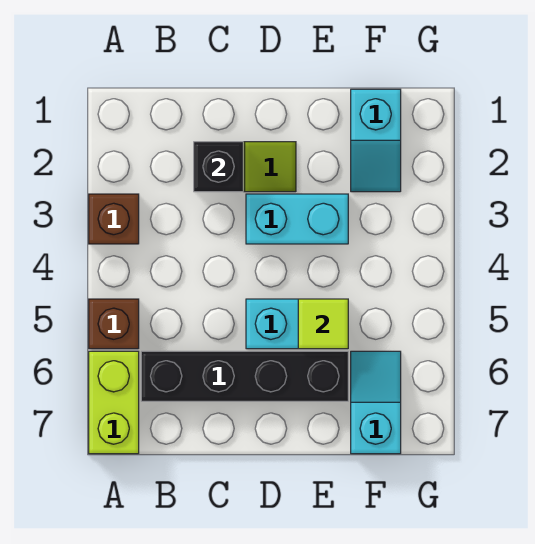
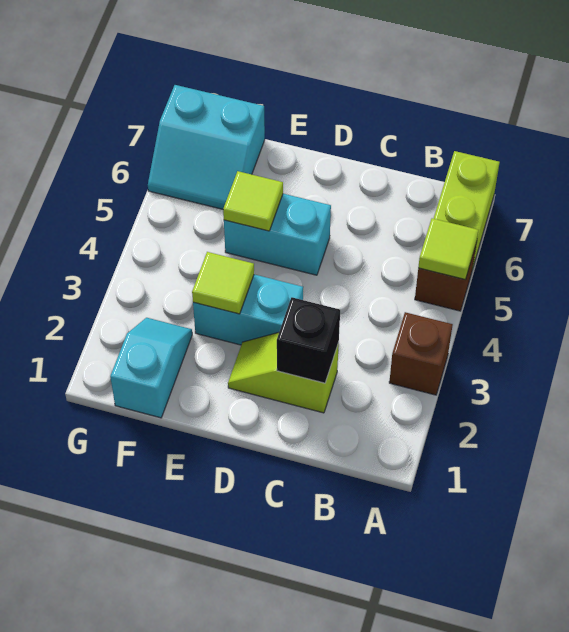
none -> lime 1x1 tile [418,218,478,280]
black 1x4 brick [141,351,348,401] -> none
none -> lime 1x1 tile [192,252,254,314]
cyan 1x2 slope [351,351,401,454] -> cyan 2x2 slope [148,85,265,209]

